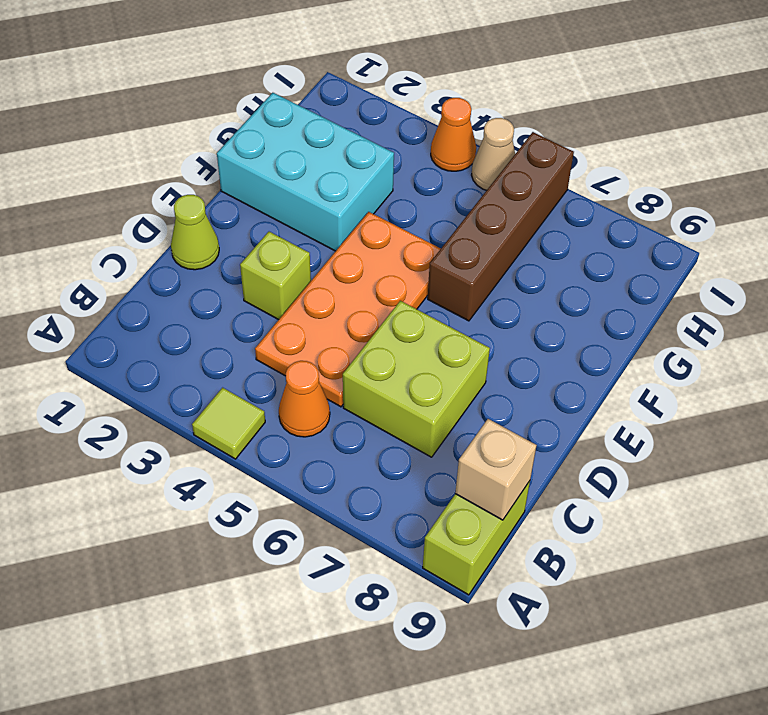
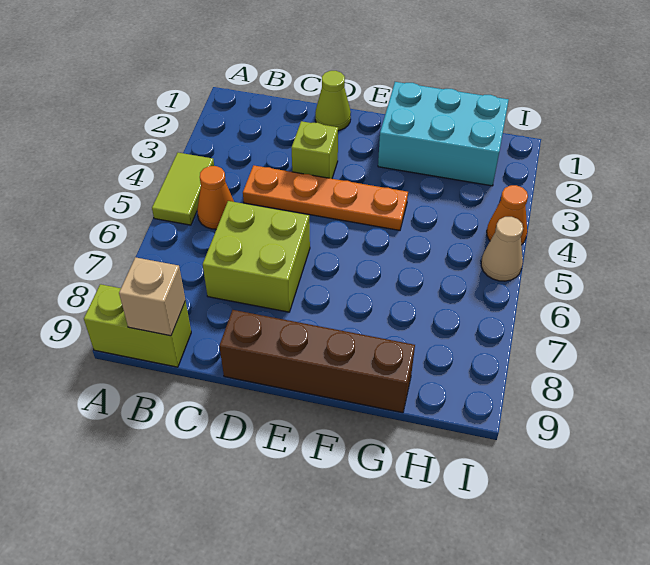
lime 1x1 tile [192,388,265,459] -> lime 1x2 tile [152,153,214,225]
orange 2x4 plate [255,212,441,407] -> orange 1x4 plate [243,165,408,230]
cyan 2x3 brick [217,93,394,251] -> cyan 2x3 brick turned to [378,82,509,186]
brown 1x4 brick [428,132,574,321] -> brown 1x4 brick moved to [219,310,415,413]

